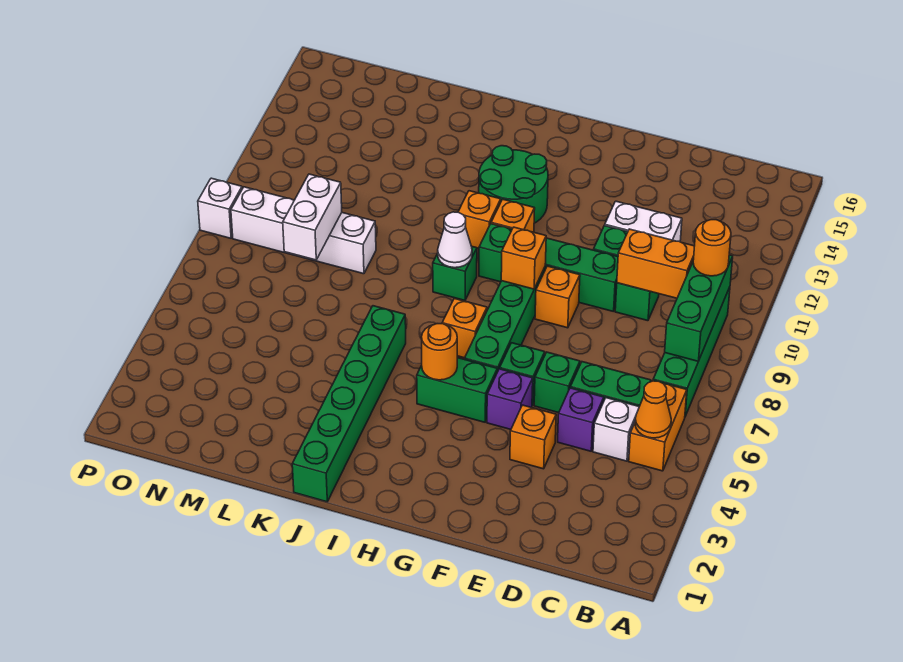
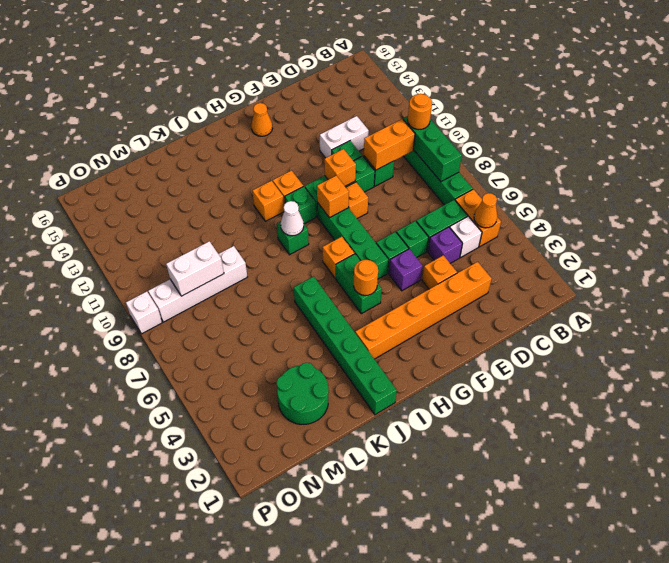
none -> orange 1x6 brick [355,262,492,359]
none -> orange 1x1 brick [324,149,356,186]
green 1x2 brick [417,358,497,422] -> green 1x2 brick turned to [336,254,382,314]
none -> orange 1x1 cone [251,103,272,136]
green 2x2 round brick [479,146,548,223] -> green 2x2 round brick moved to [277,363,329,424]
white 1x2 brick [283,174,342,260] -> white 1x2 brick turned to [166,241,224,296]

